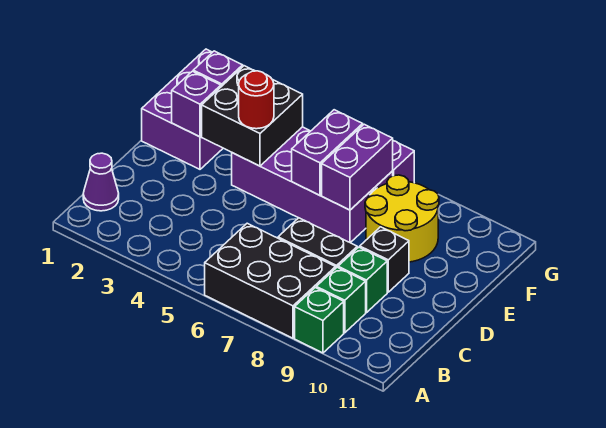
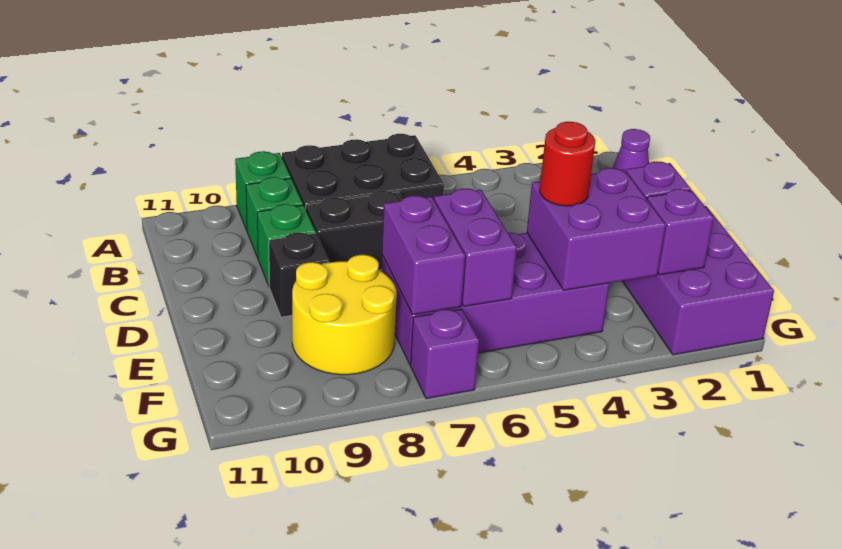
black 2x2 brick [202,66,303,166] -> purple 2x2 brick [527,168,666,290]

